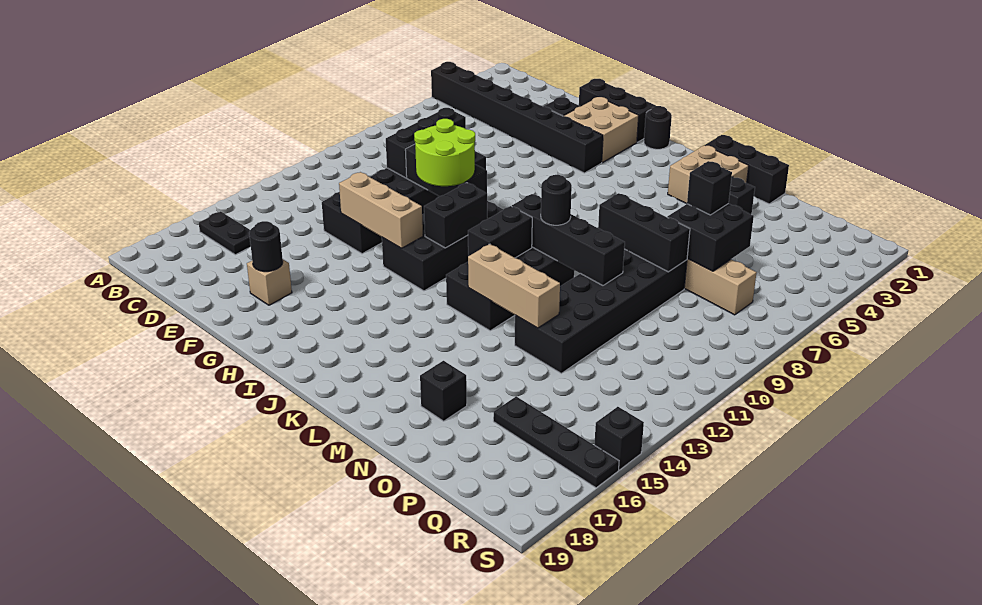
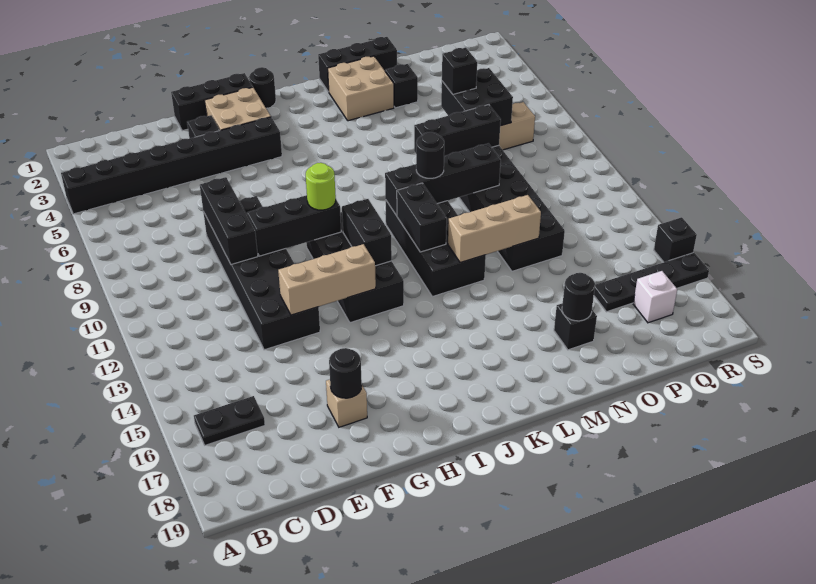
lime 2x2 round brick [414,119,475,186] -> lime 1x1 round brick [306,163,336,210]
none -> black 1x1 round brick [562,273,595,321]
none -> white 1x1 brick [633,271,677,323]

